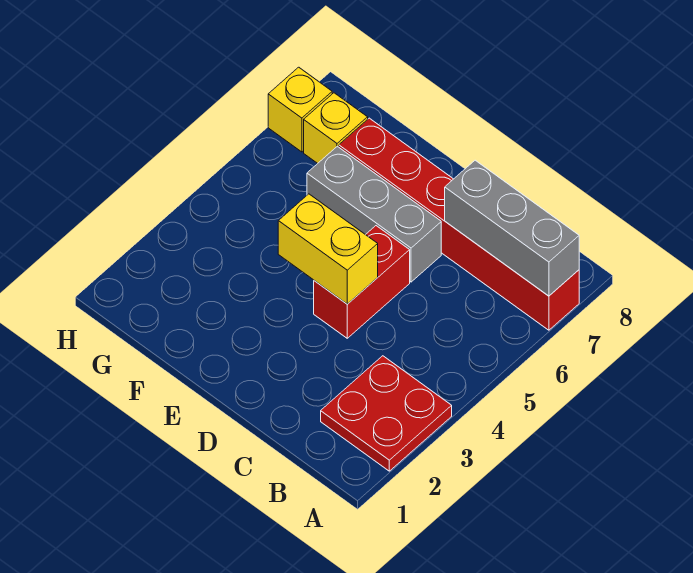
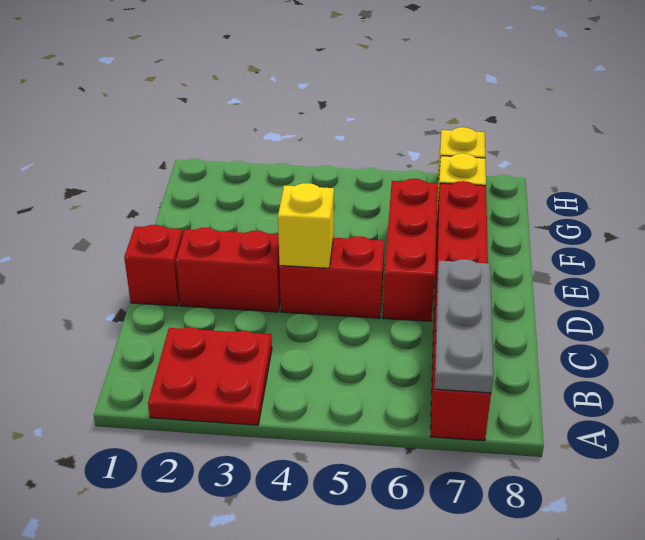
grey 1x3 brick [445,160,579,296] -> grey 1x3 plate [435,259,493,393]
none -> red 1x1 brick [124,225,183,306]
none -> red 1x2 brick [176,228,281,312]
yellow 1x2 brick [278,194,378,304] -> yellow 1x1 brick [278,183,334,268]
grey 1x3 brick [307,146,441,282] -> red 1x3 brick [383,179,438,321]

